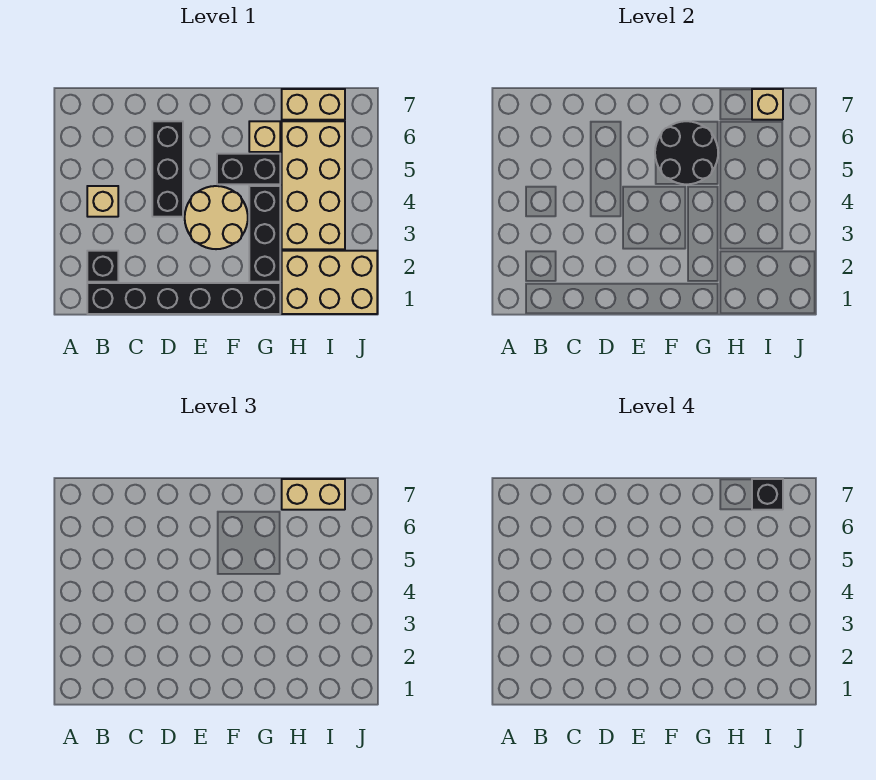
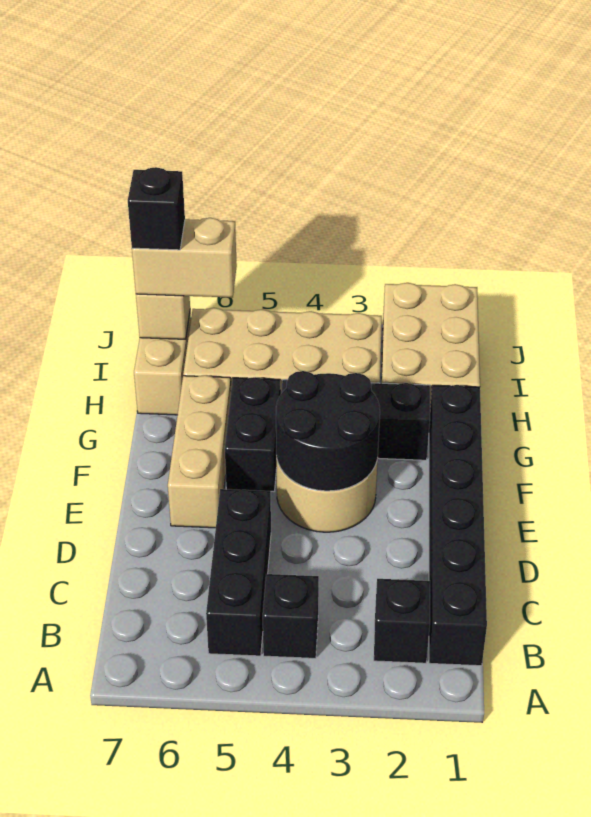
tan 1x1 brick [87,186,118,217] -> black 1x1 brick [263,574,319,658]
black 1x3 brick [152,121,183,217] -> black 1x3 brick turned to [206,489,271,656]
black 2x2 round brick [655,121,718,184] -> black 2x2 round brick moved to [276,371,380,491]
tan 1x1 brick [249,121,280,152] -> tan 1x3 brick [168,375,231,528]
tan 1x2 brick [282,479,345,510] -> tan 1x2 brick turned to [132,218,237,298]

